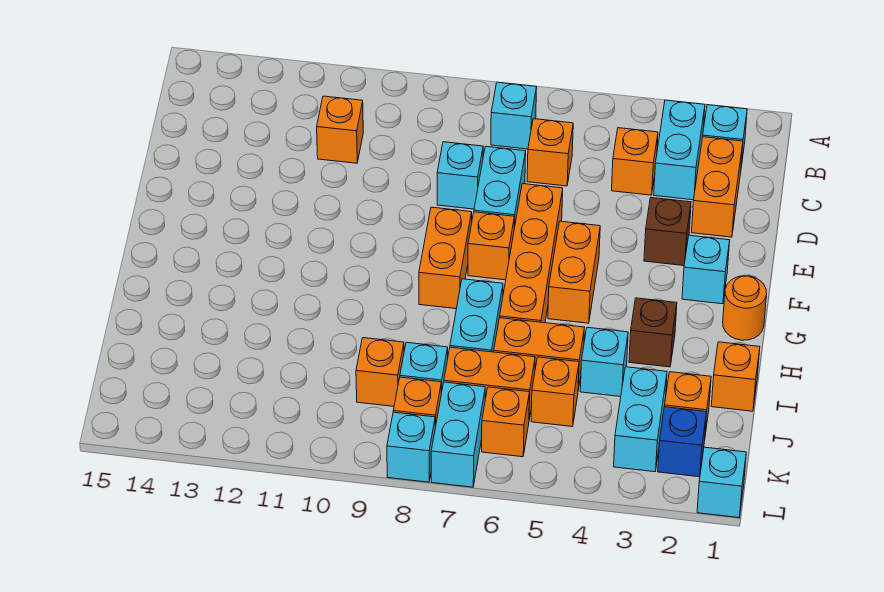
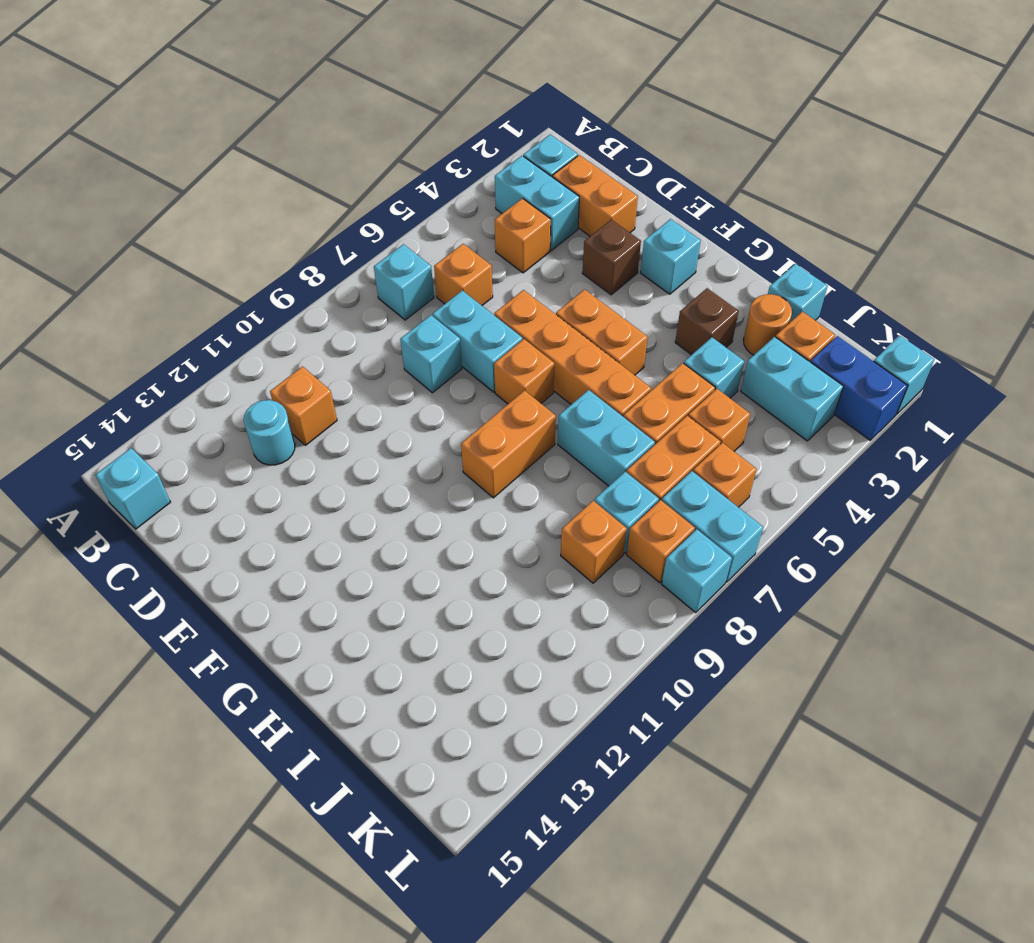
none -> cyan 1x1 brick [95,448,170,529]
none -> cyan 1x1 round brick [244,400,295,465]
orange 1x2 brick [419,207,472,309] -> orange 1x2 brick turned to [461,390,556,498]
orange 1x1 round brick [723,276,767,340] -> orange 1x1 round brick moved to [743,294,792,355]
orange 1x1 brick [711,342,760,411] -> cyan 1x1 brick [768,264,828,322]
blue 1x1 brick [658,407,706,477] -> blue 1x2 brick [811,336,908,440]

